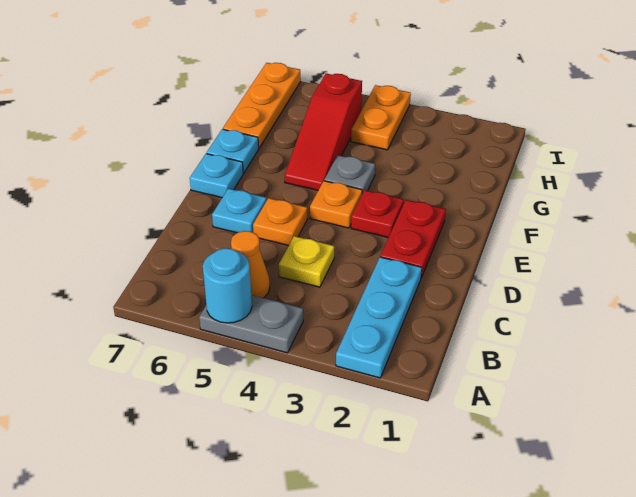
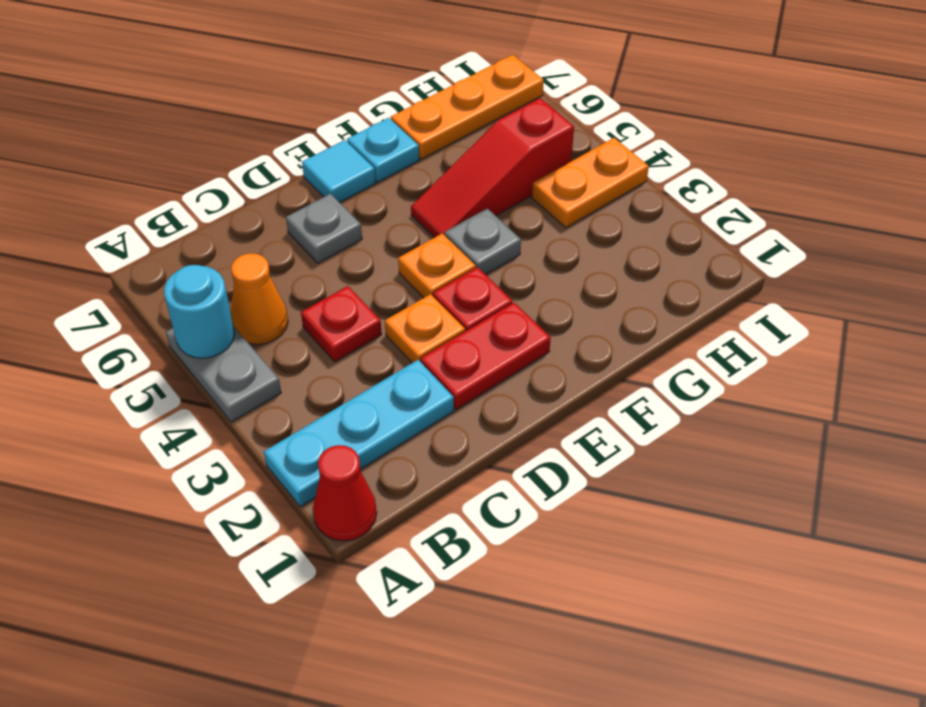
none -> red 1x1 cone [313,445,377,541]
yellow 1x1 plate [279,236,334,287] -> red 1x1 plate [301,286,382,362]
orange 1x1 plate [253,198,307,246] -> orange 1x1 plate moved to [385,294,465,363]
cyan 1x1 plate [212,188,267,233] -> grey 1x1 plate [286,194,362,263]
cyan 1x1 plate [190,154,243,198] -> cyan 1x1 tile [302,140,376,203]

